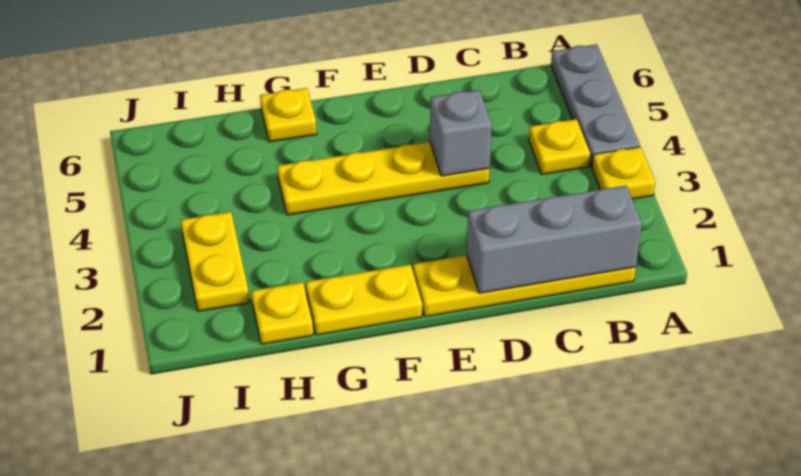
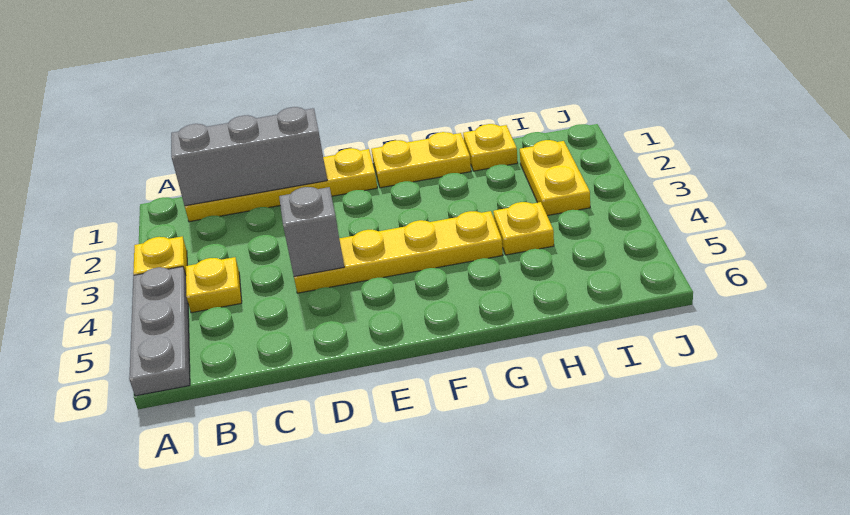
yellow 1x1 plate [260,88,317,142] -> yellow 1x1 plate moved to [493,202,554,255]

